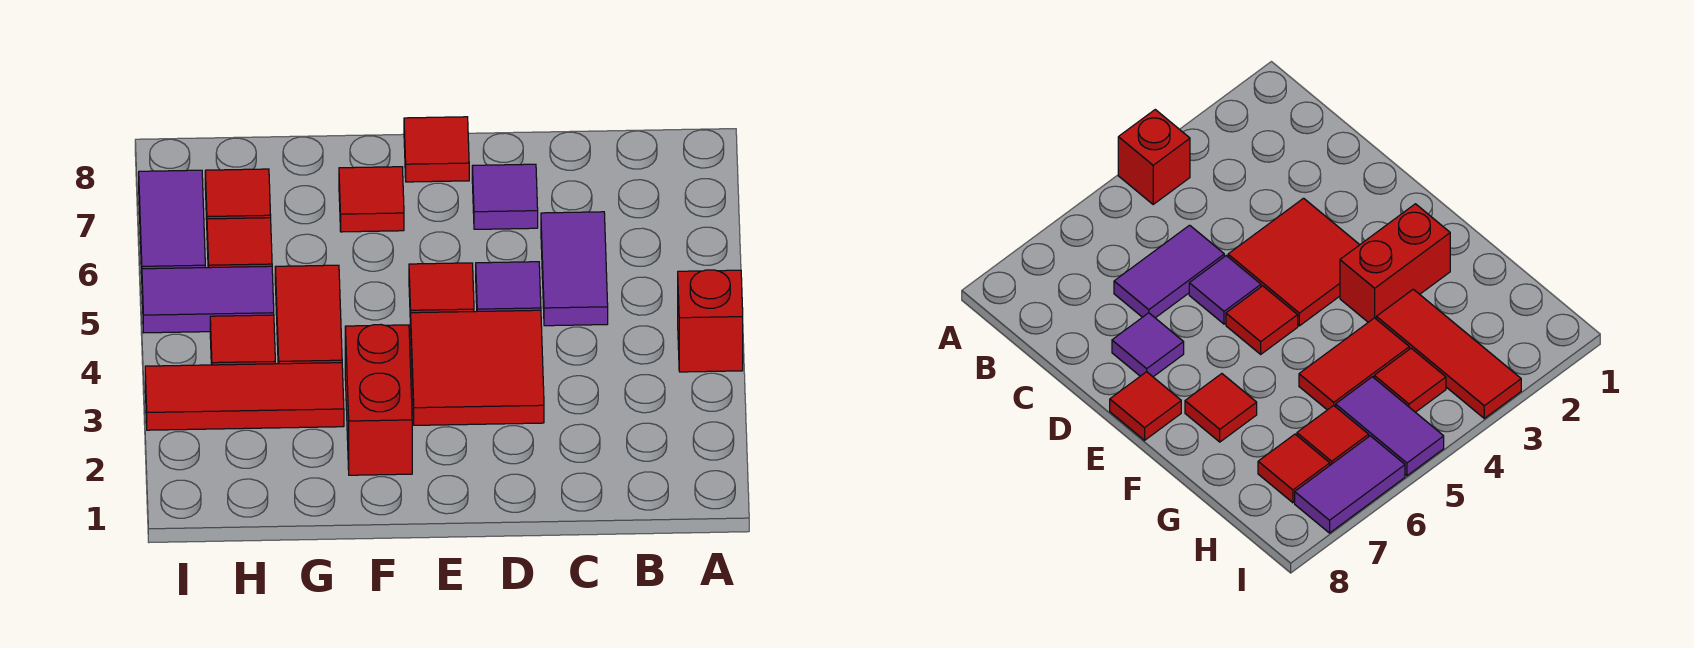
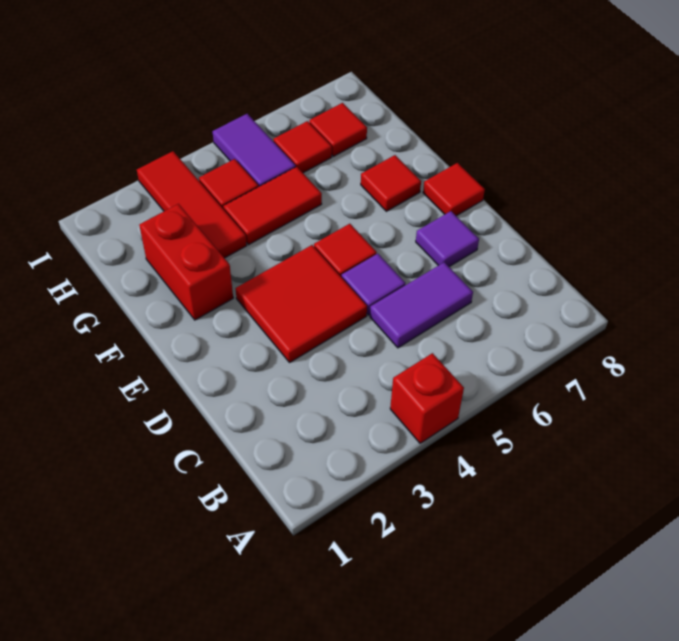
red 1x2 brick [345,324,412,475] -> red 1x2 brick turned to [139,204,233,320]
purple 1x2 tile [139,170,205,274] -> none

